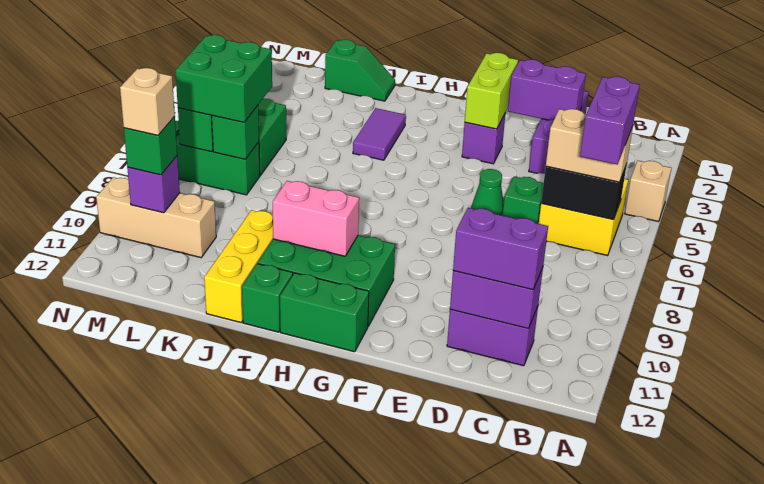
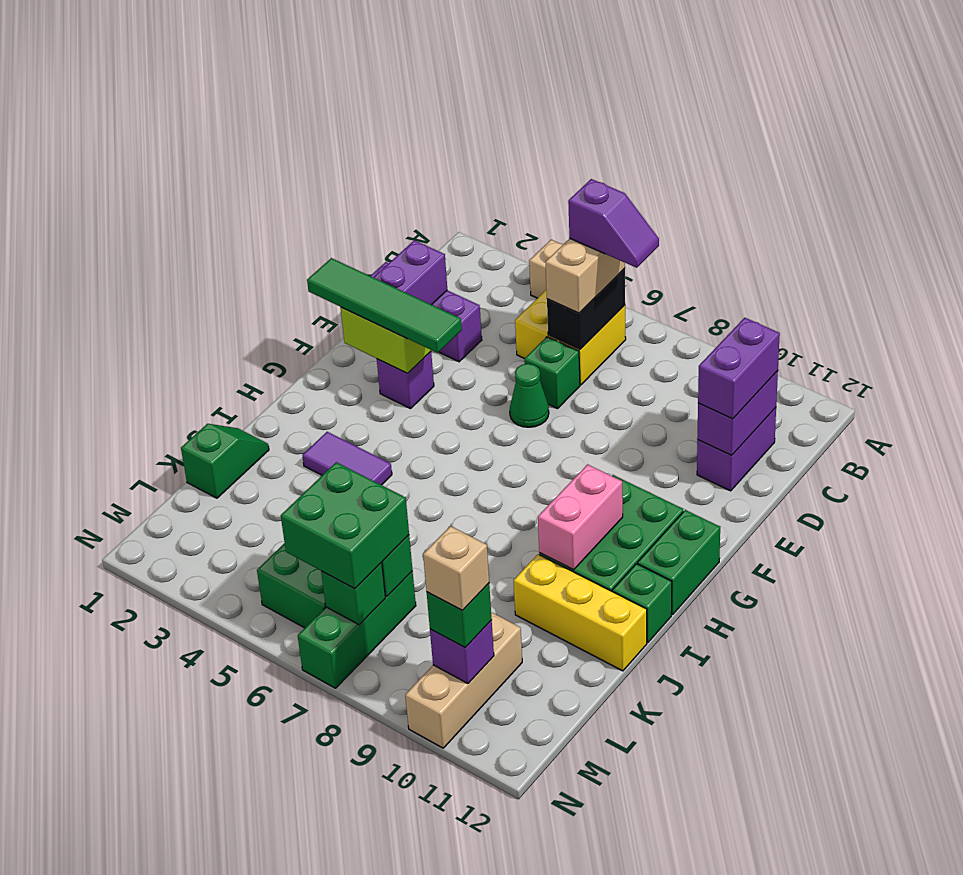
purple 1x2 brick [580,77,640,165] -> purple 1x2 slope [568,179,659,268]
none -> green 1x4 tile [307,258,462,353]

